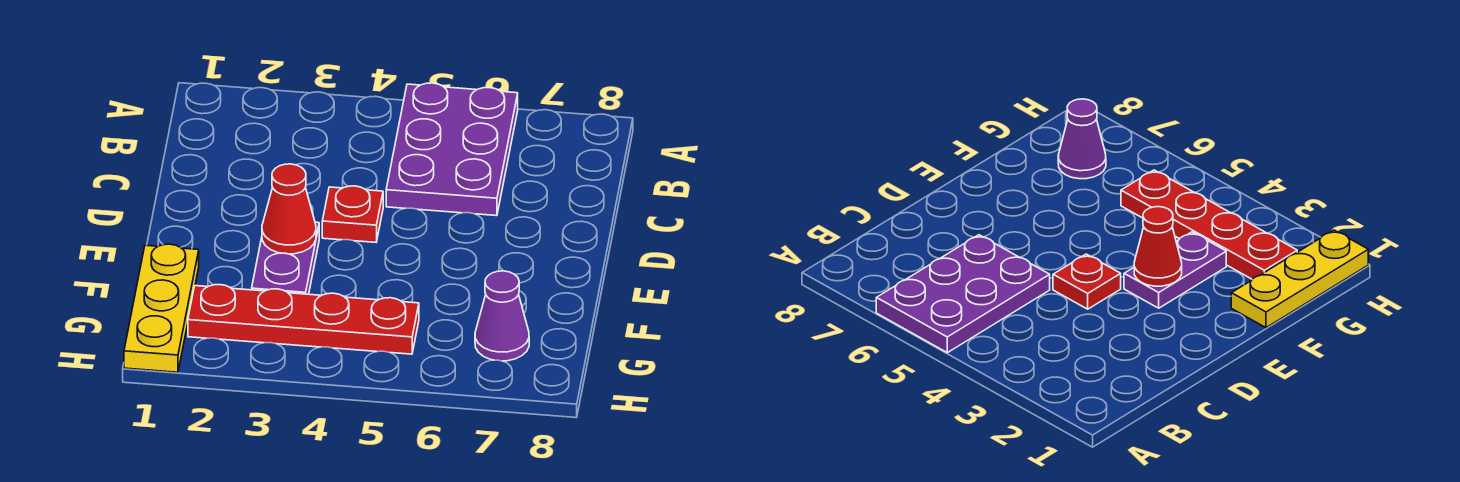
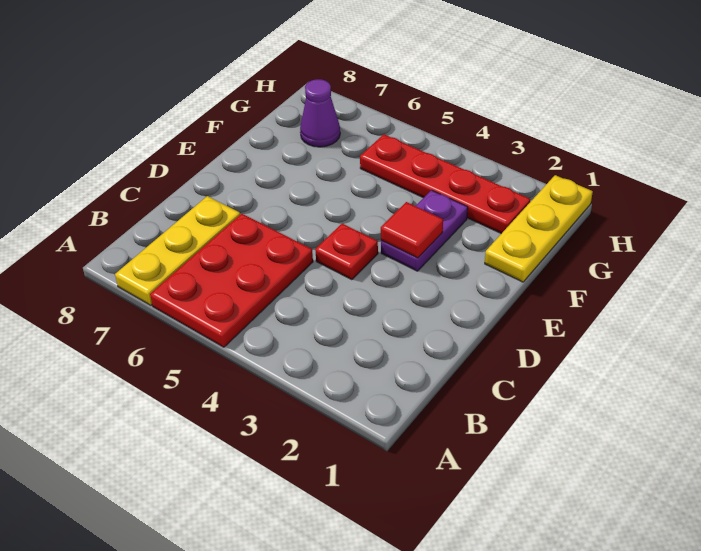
purple 2x3 plate [386,83,518,216] -> red 2x3 plate [150,214,313,347]
none -> yellow 1x3 plate [115,196,240,305]
red 1x1 cone [262,164,316,254] -> red 1x1 tile [381,202,443,258]

